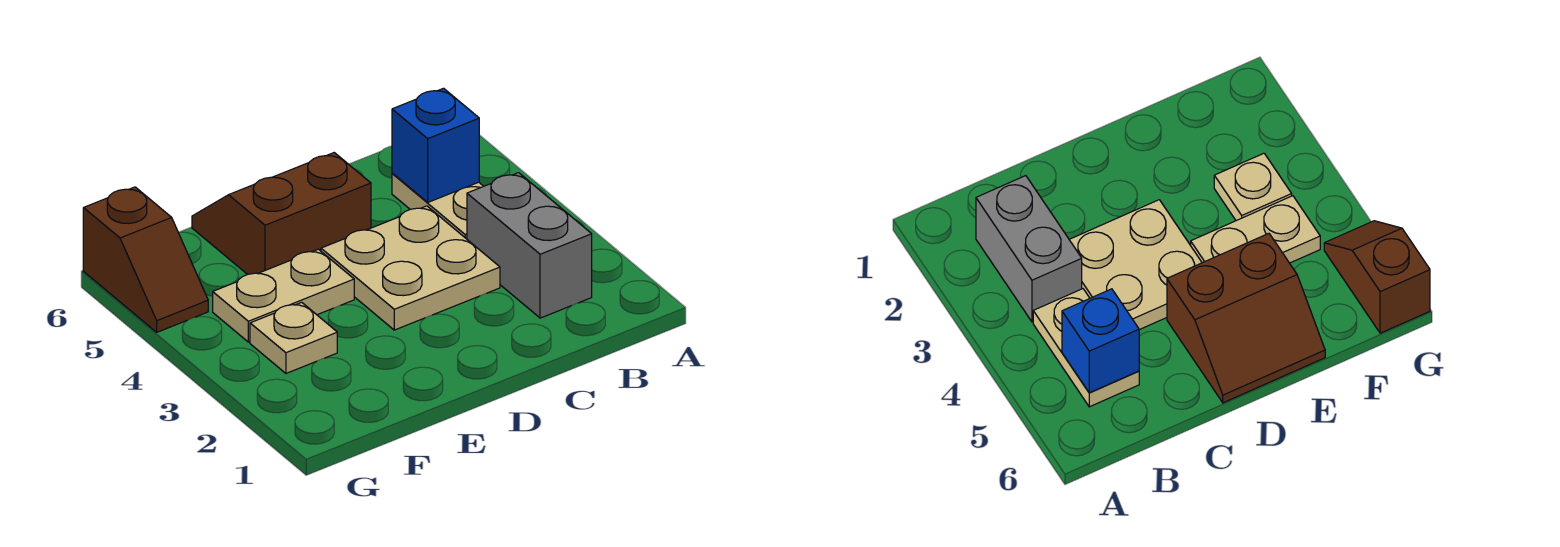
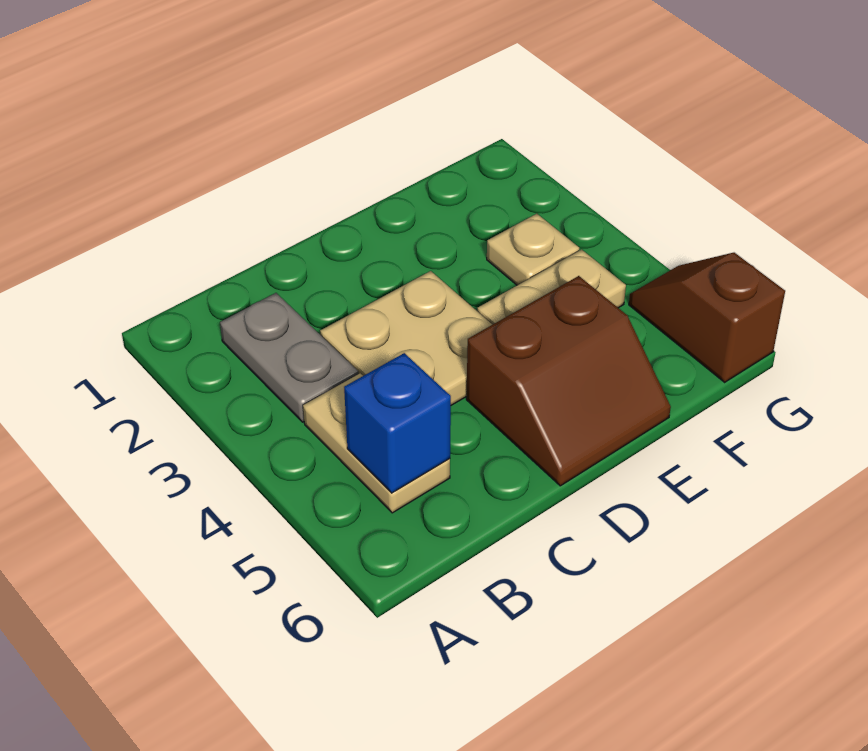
grey 1x2 brick [467,173,592,318] -> grey 1x2 plate [220,293,358,422]

